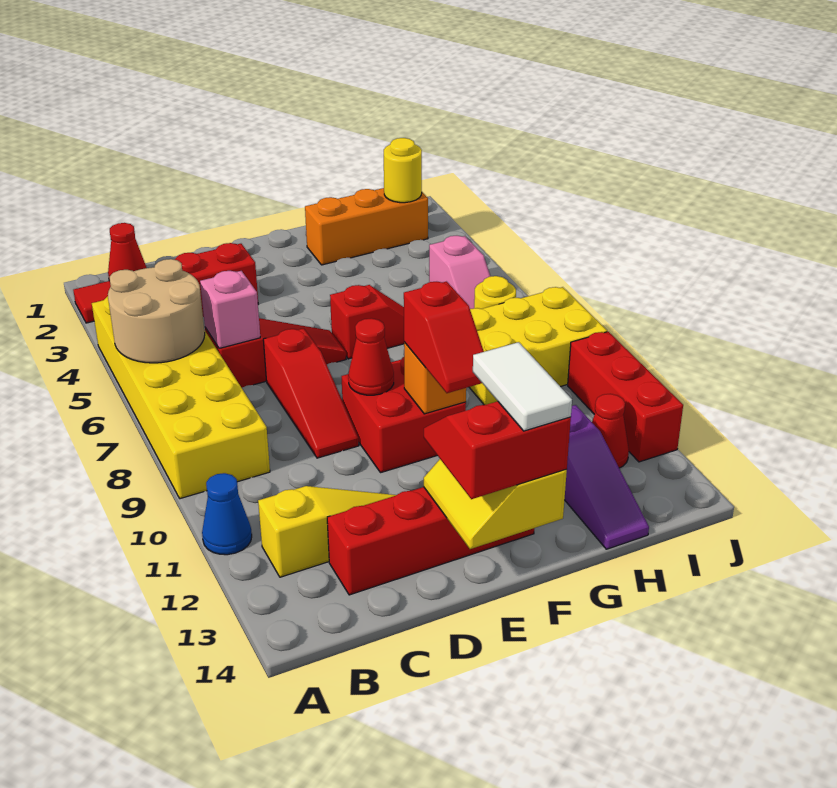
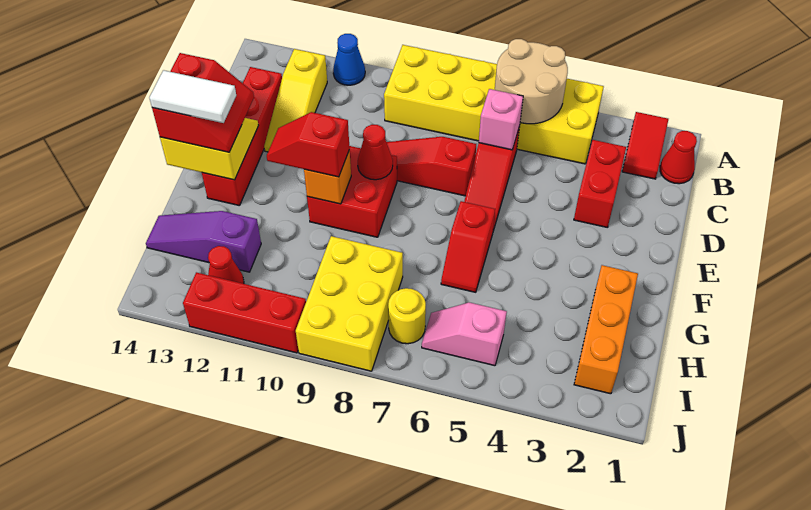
yellow 1x1 round brick [384,138,422,203] -> none

